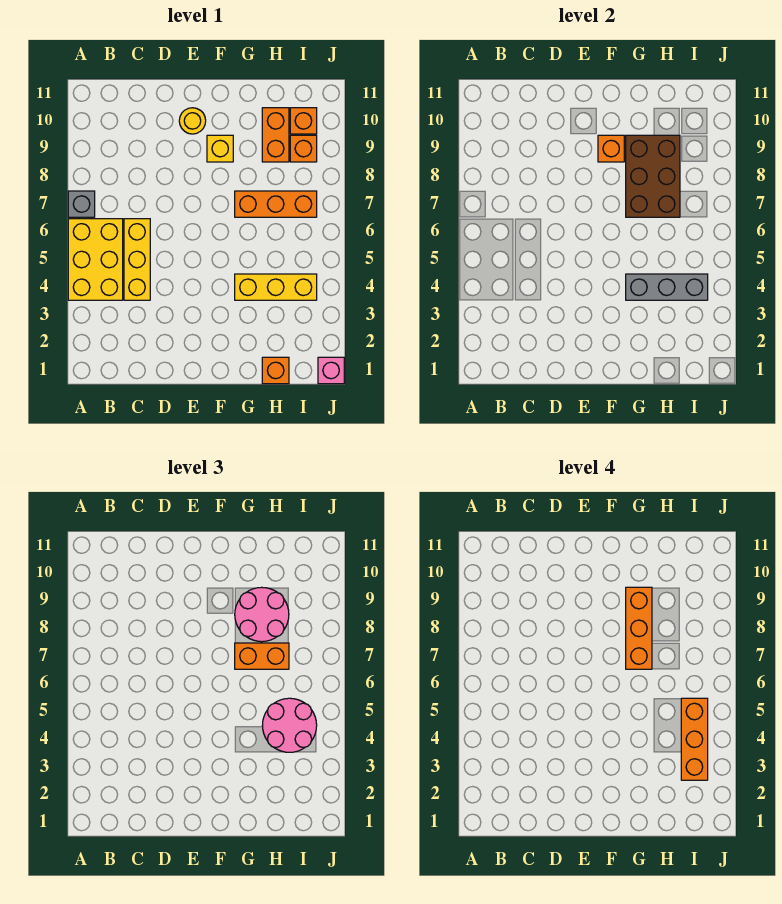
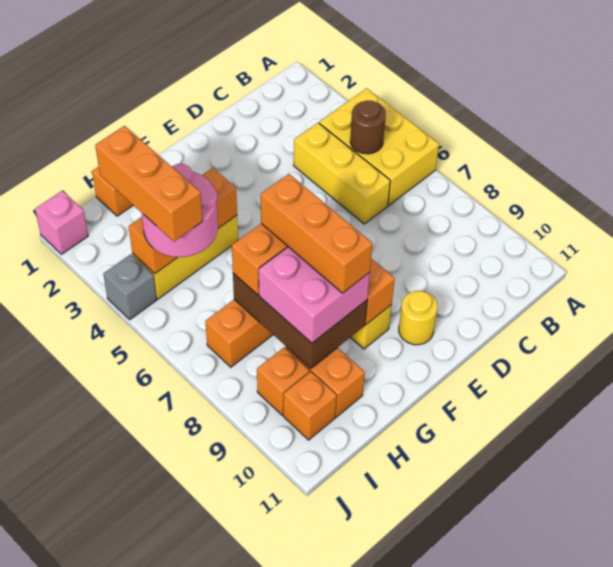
grey 1x1 brick [68,191,95,217] -> grey 1x1 brick moved to [103,254,157,320]
none -> brown 1x1 round brick [350,100,386,154]
grey 1x3 brick [626,274,708,300] -> orange 1x3 brick [129,168,237,274]
pink 2x2 round brick [235,587,289,642] -> pink 2x2 brick [259,247,370,343]

